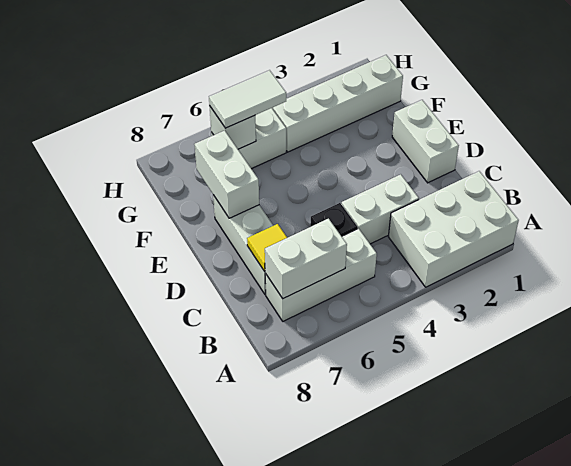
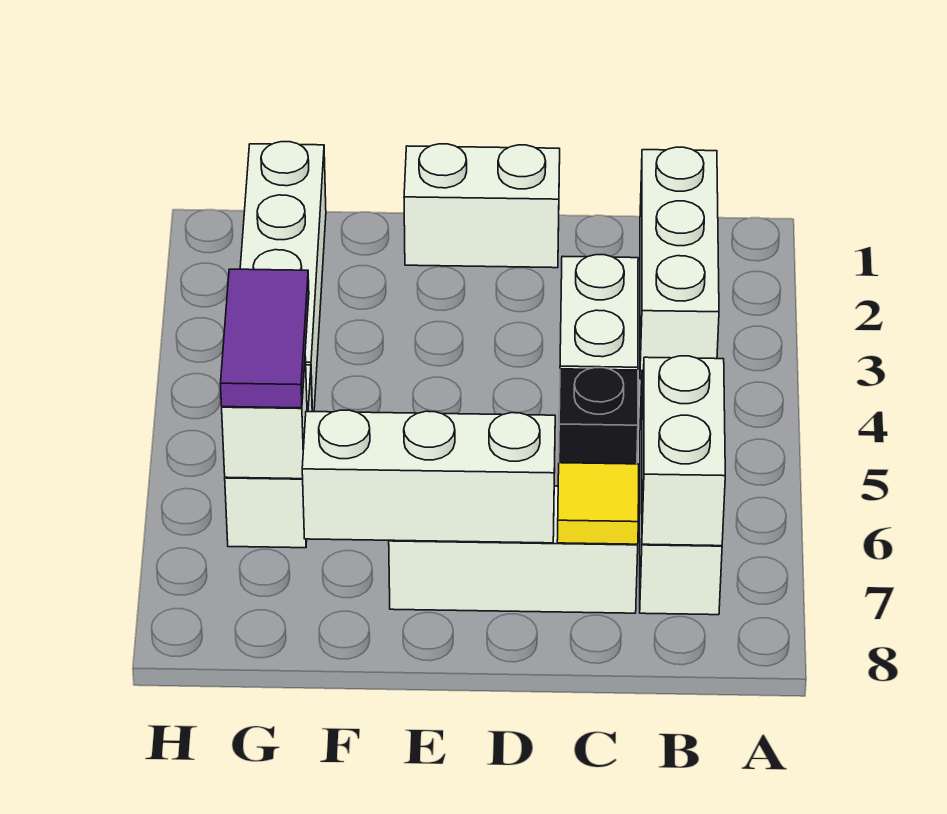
white 2x3 brick [388,171,519,287] -> white 1x3 brick [640,147,719,379]
white 1x2 brick [194,131,259,218] -> white 1x3 brick [302,410,555,543]
white 1x2 tile [209,70,286,128] -> purple 1x2 tile [221,269,309,408]

